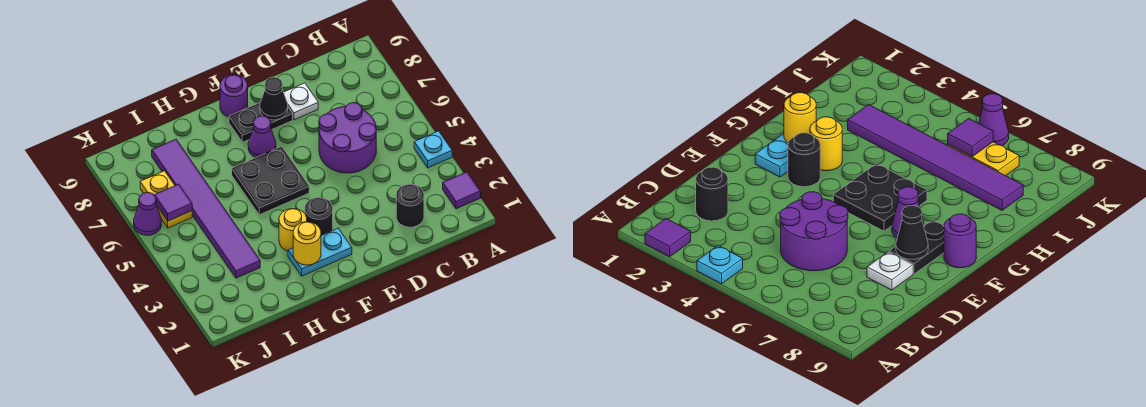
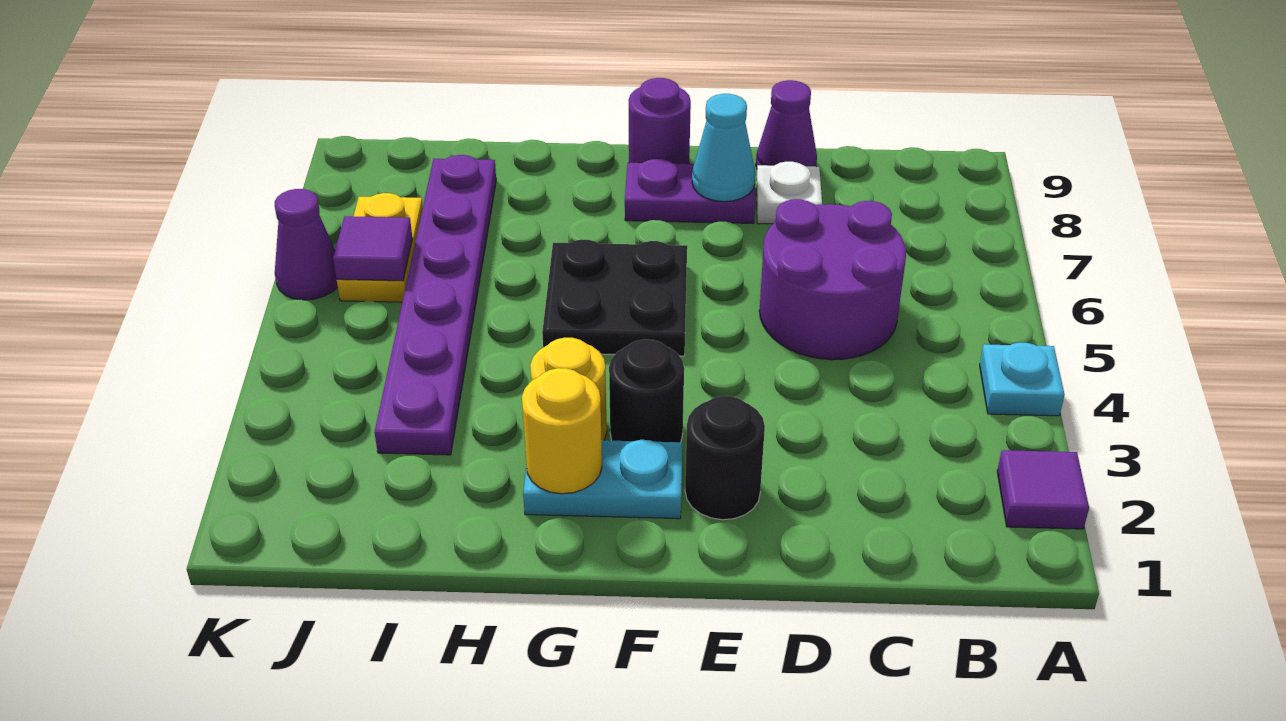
black 1x1 round brick [396,184,424,227] -> black 1x1 round brick moved to [685,396,765,520]
black 1x2 plate [229,103,293,142] -> purple 1x2 plate [625,159,755,223]
black 1x1 cone [260,77,288,120] -> cyan 1x1 cone [692,94,755,202]
purple 1x1 cone [248,116,276,158] -> purple 1x1 cone moved to [756,80,817,168]
purple 1x6 tile [152,139,260,278] -> purple 1x6 plate [375,155,496,455]

